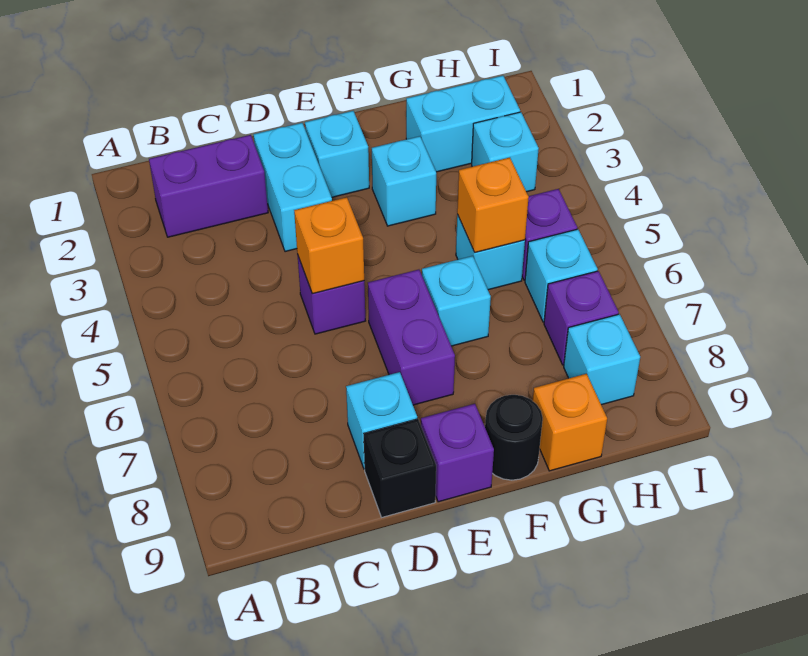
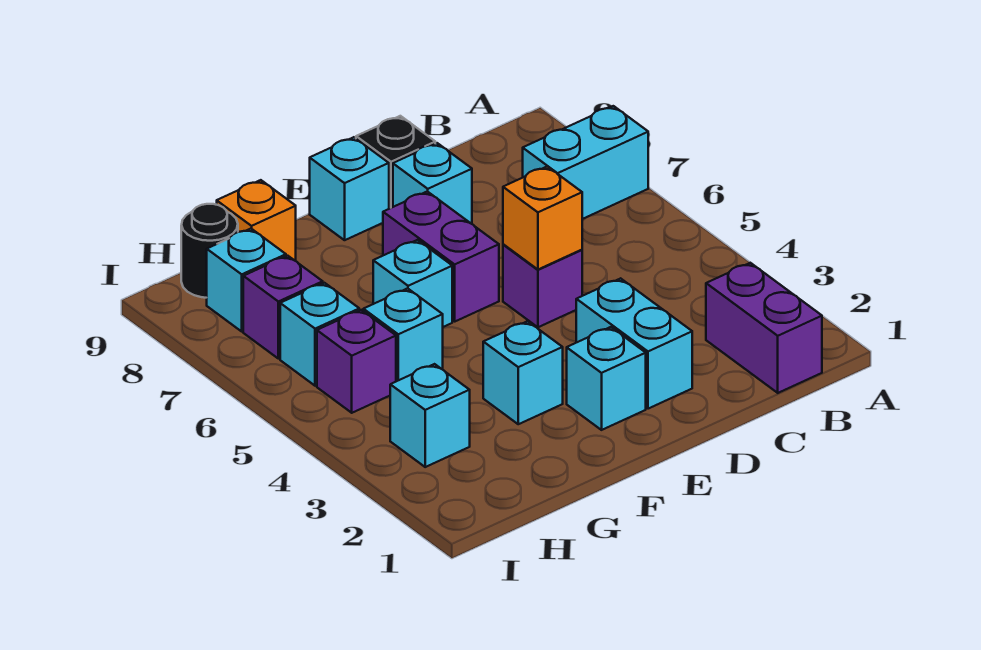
purple 1x2 brick [149,135,268,237] -> purple 1x2 brick turned to [706,263,822,393]
purple 1x1 brick [421,404,494,502] -> cyan 1x1 brick [310,137,389,240]
black 1x1 round brick [485,395,543,480] -> black 1x1 round brick moved to [181,204,238,298]
cyan 1x2 brick [406,76,520,172] -> cyan 1x2 brick moved to [523,106,648,219]
orange 1x1 brick [457,158,529,252] -> none

